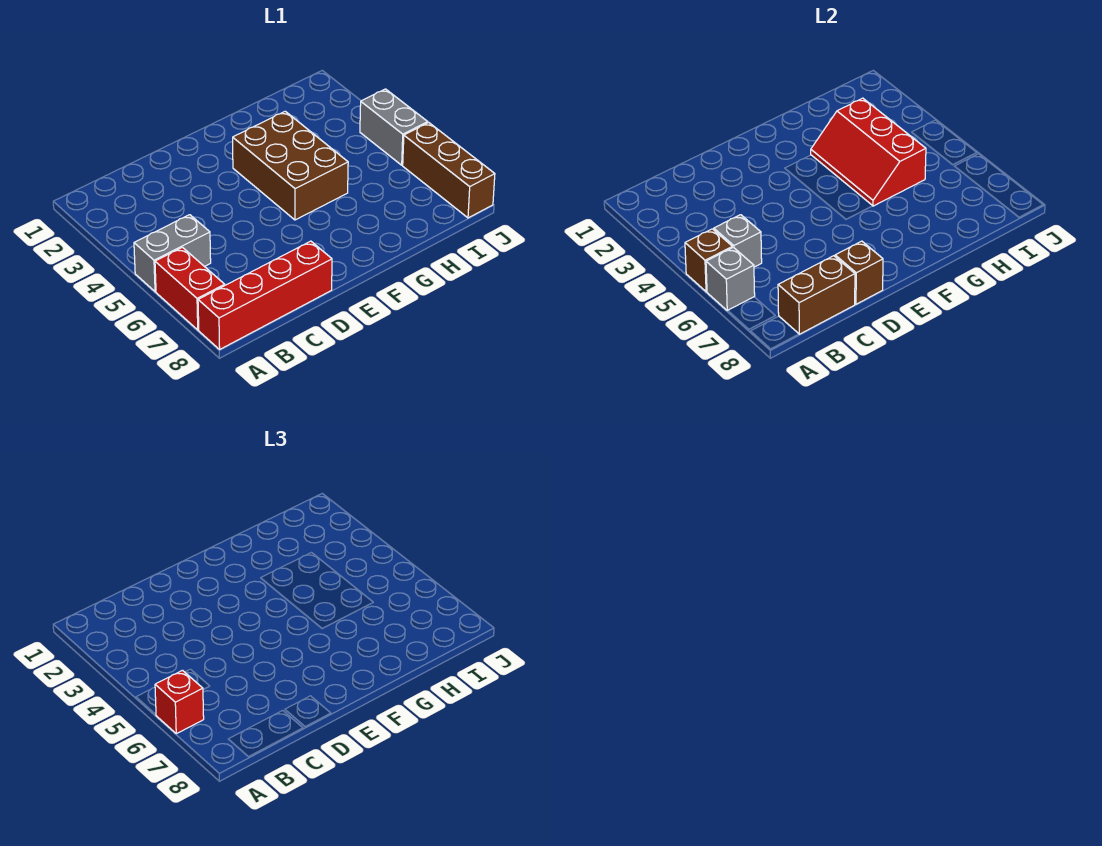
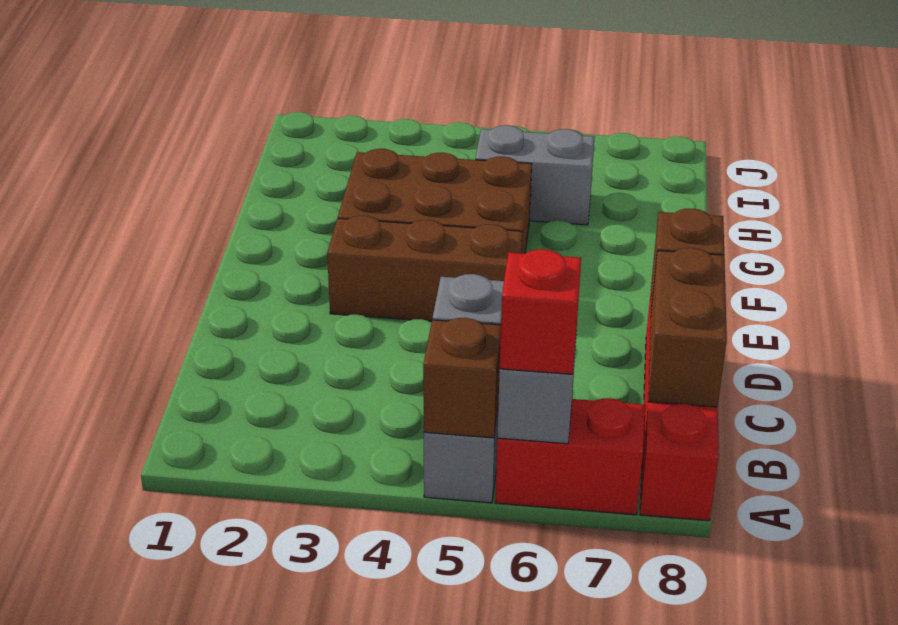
red 2x3 slope [811,98,926,206] -> none
grey 1x2 brick [360,89,428,165] -> grey 1x2 brick moved to [475,125,594,225]
brown 1x3 brick [403,123,495,218] -> brown 1x3 brick moved to [327,216,523,321]

